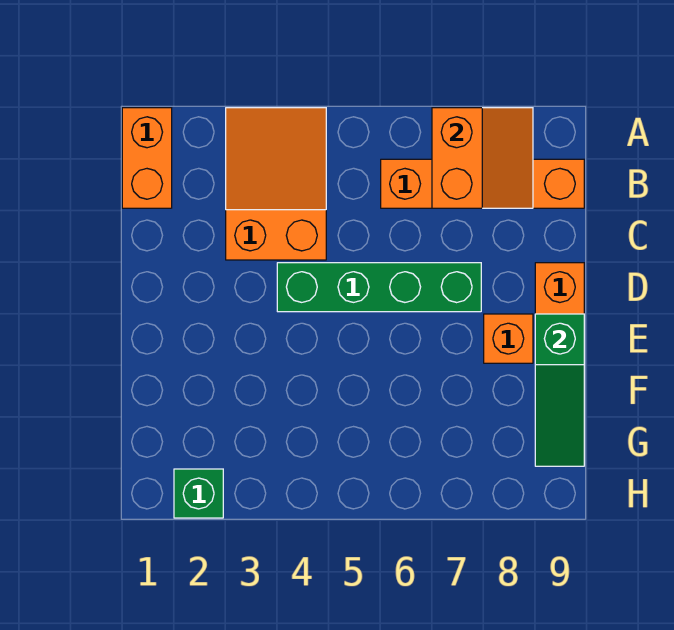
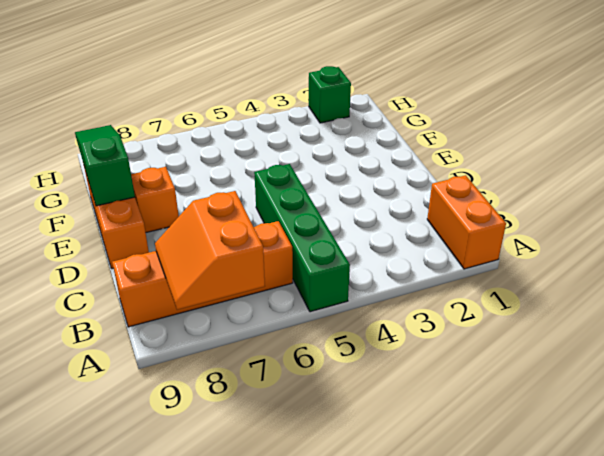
orange 2x3 slope [226,108,326,260] -> none
green 1x4 brick [277,263,481,312] -> green 1x4 brick turned to [254,164,350,312]

